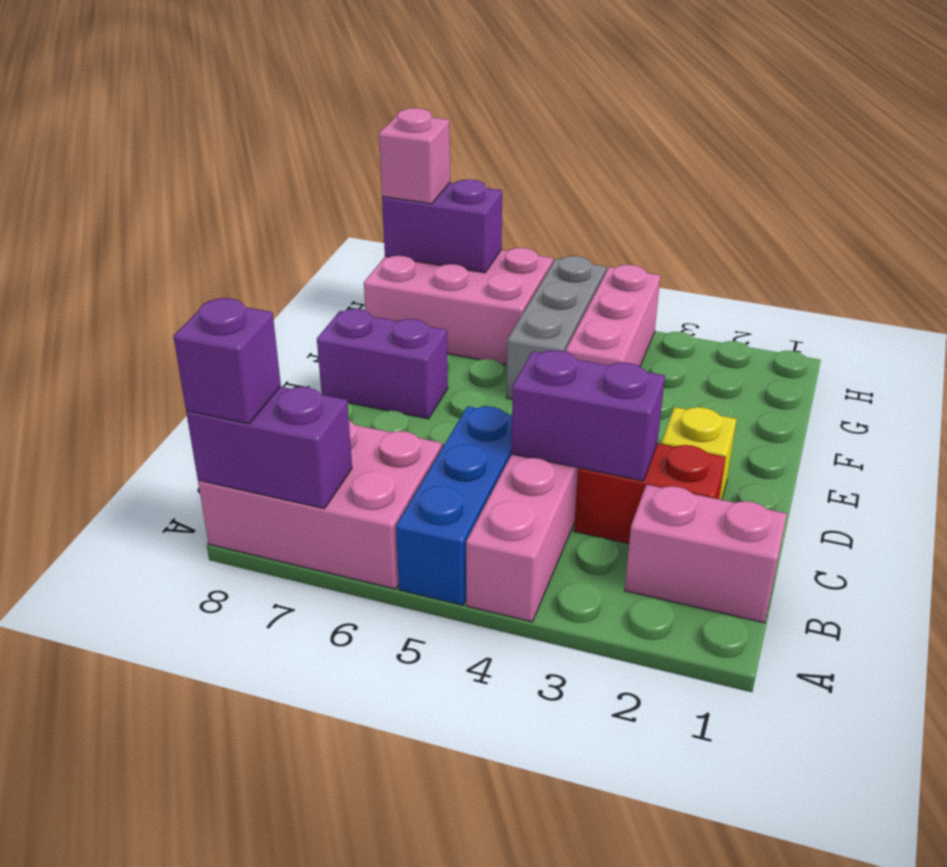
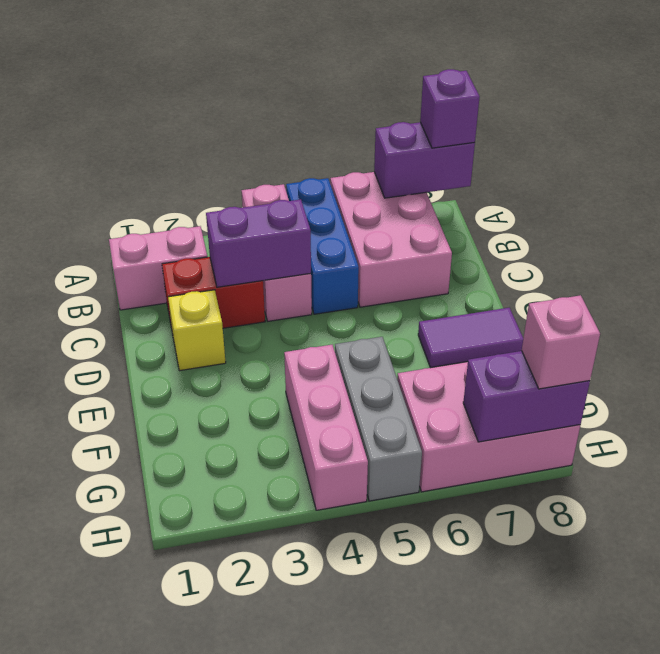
pink 2x3 brick [198,421,442,589] -> pink 2x3 brick turned to [330,172,452,307]
purple 1x2 brick [317,309,448,419] -> purple 1x2 tile [418,308,523,368]

